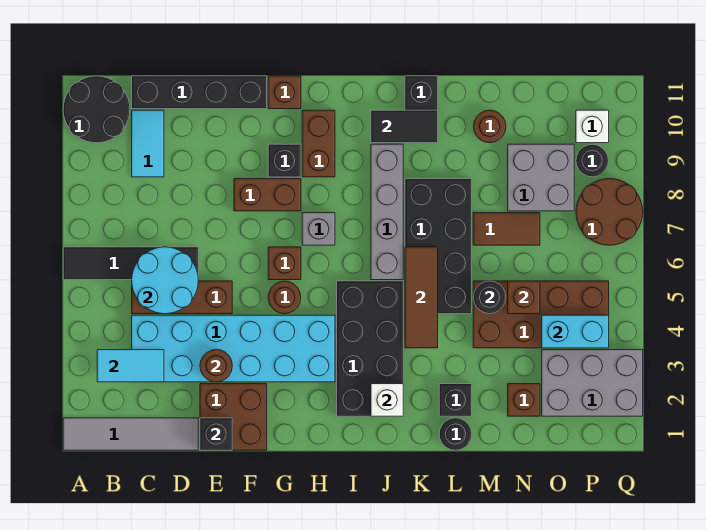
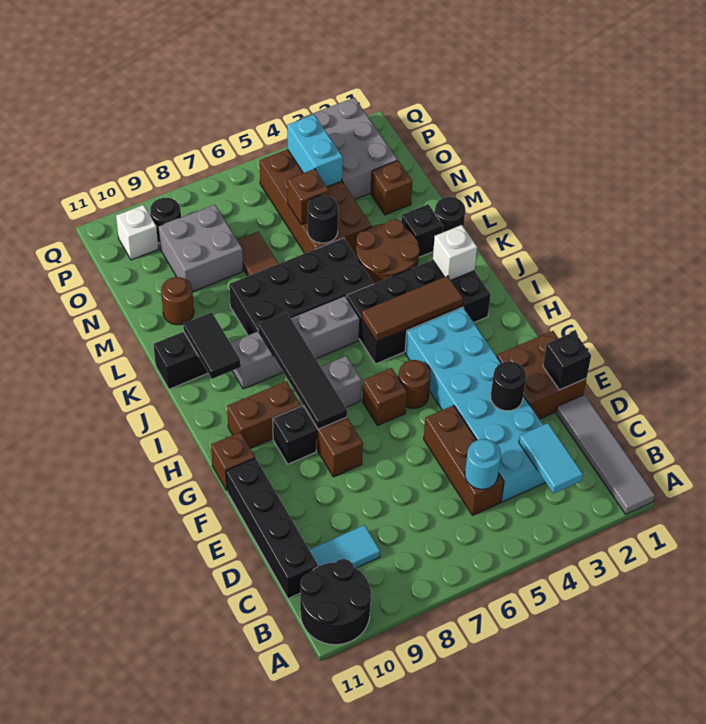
black 1x4 tile [63,247,198,280] -> black 1x4 tile moved to [258,312,347,429]
cyan 2x2 round brick [132,247,198,314] -> cyan 1x1 round brick [465,439,501,489]
brown 1x1 round brick [200,350,232,382] -> black 1x1 round brick [491,361,526,411]
brown 1x3 tile [405,247,438,348] -> brown 1x3 tile moved to [362,276,463,341]
brown 2x2 round brick [576,179,643,245] -> brown 2x2 round brick moved to [356,219,420,284]

